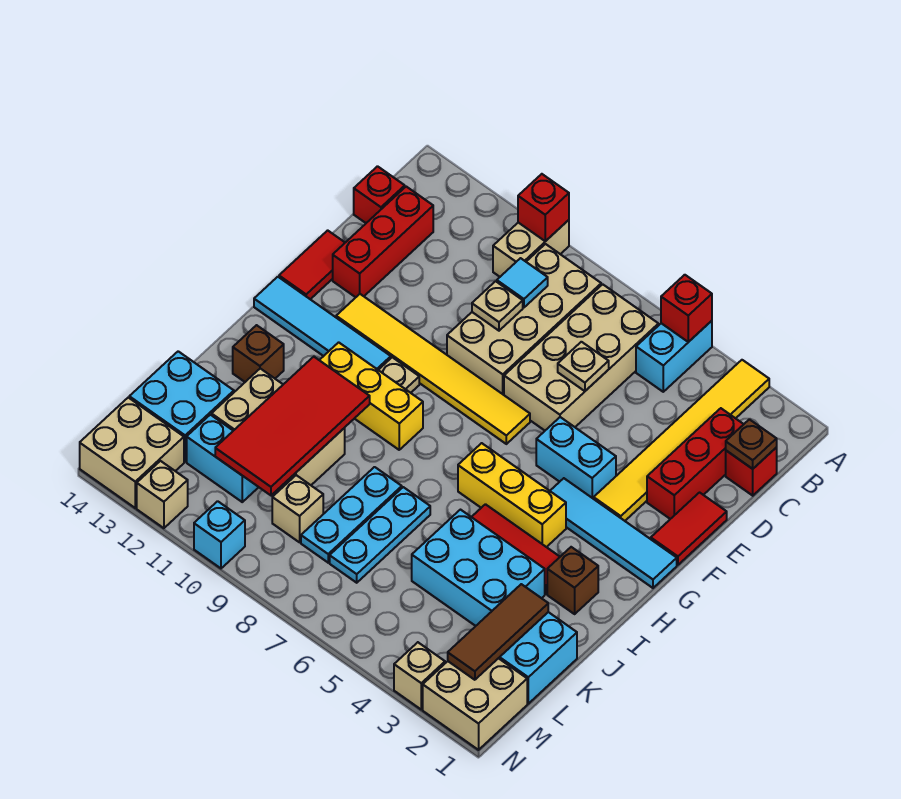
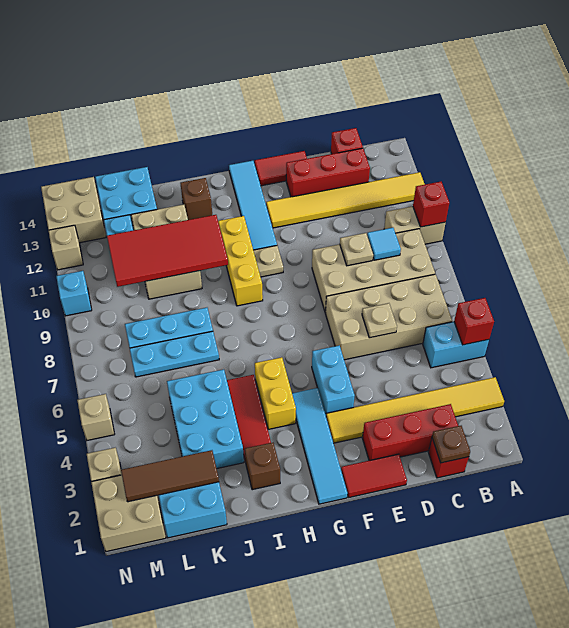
yellow 1x6 tile [336,294,530,444] -> yellow 1x6 tile turned to [266,172,425,228]
yellow 1x3 brick [458,443,566,547] -> yellow 1x2 brick [255,357,296,429]
tan 1x1 brick [272,475,323,542] -> tan 1x1 brick moved to [77,394,115,440]

